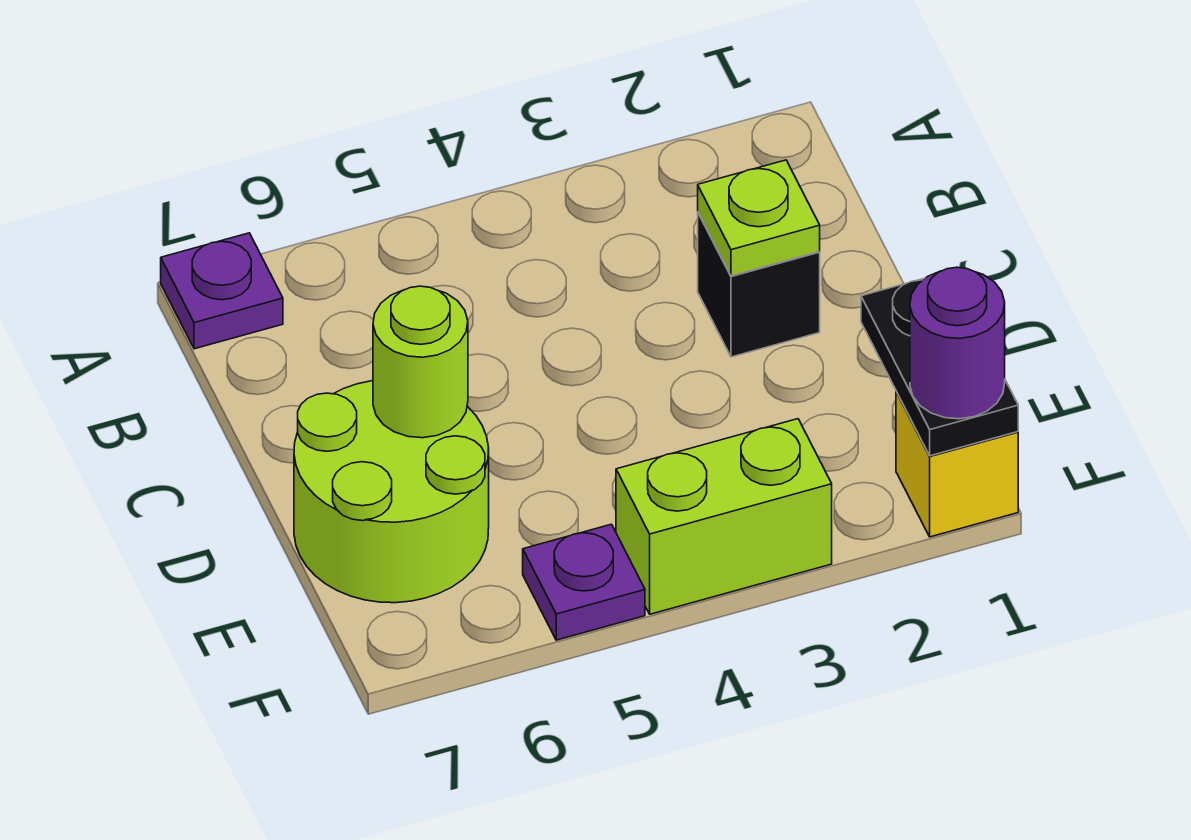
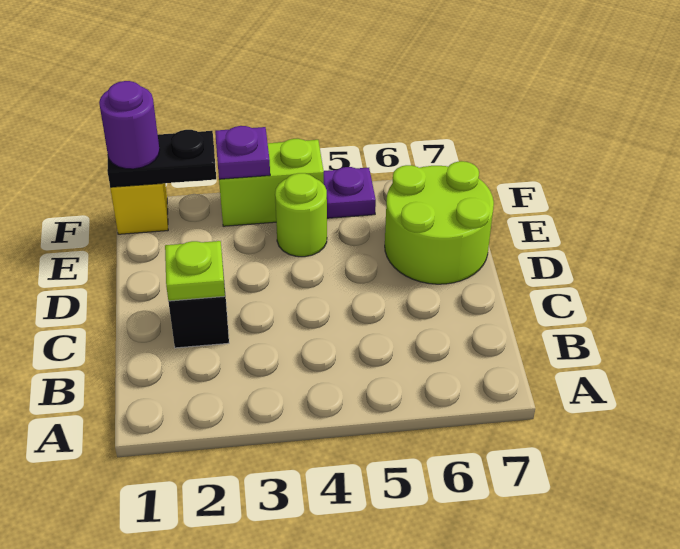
purple 1x1 plate [161,233,283,349] -> purple 1x1 plate moved to [215,126,270,179]
lime 1x1 round brick [373,286,468,438] -> lime 1x1 round brick moved to [275,173,327,257]
black 1x2 plate [861,278,1018,456] -> black 1x2 plate turned to [107,130,216,188]

